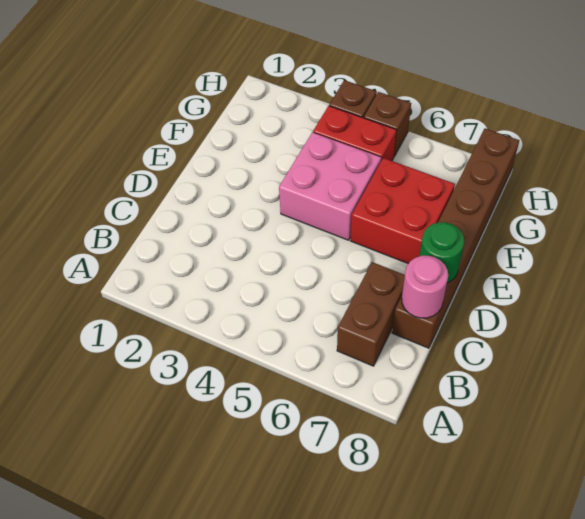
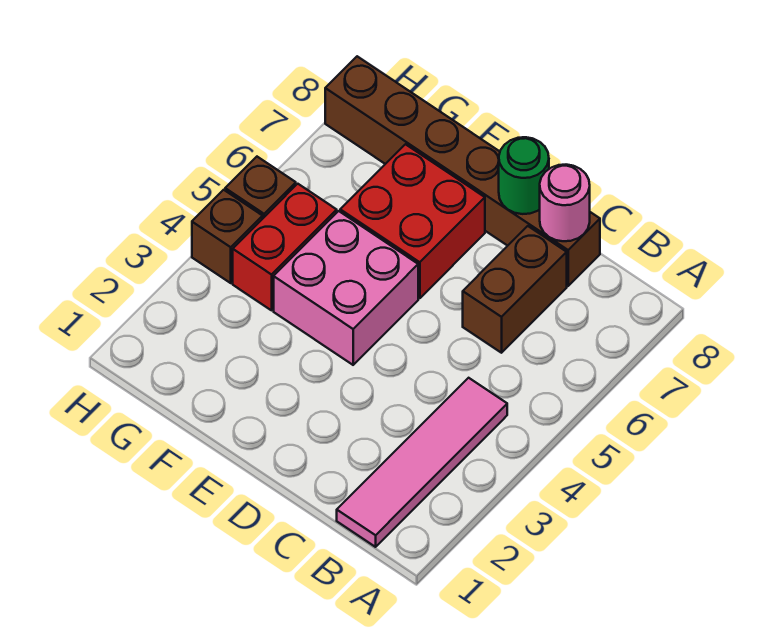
none -> pink 1x4 tile [337,378,507,547]
brown 1x2 brick [337,262,405,366] -> brown 1x2 brick turned to [463,226,567,353]

